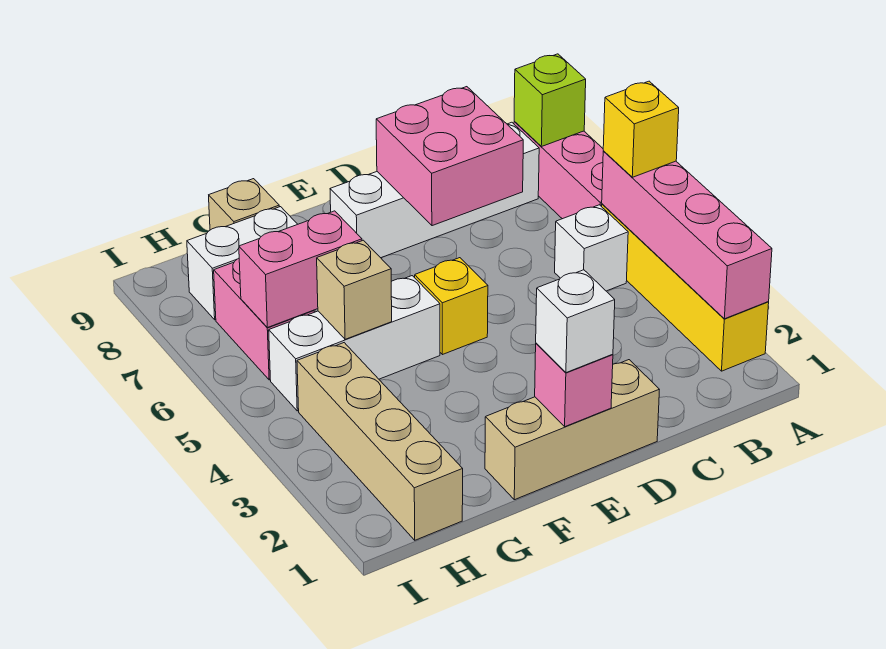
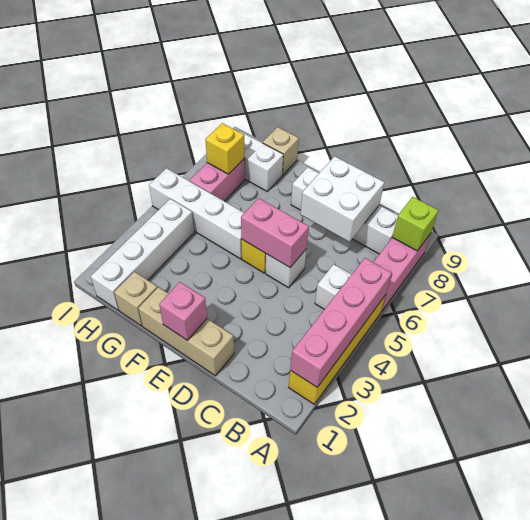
yellow 1x1 brick [603,81,679,177] -> yellow 1x1 brick moved to [205,123,245,174]
pink 2x2 brick [376,87,523,226] -> white 2x2 brick [300,156,384,242]
white 1x1 brick [536,270,615,373] -> white 1x1 brick moved to [266,249,307,288]
white 1x3 brick [269,276,440,411] -> white 1x4 brick [149,168,244,259]
tan 1x1 brick [317,240,392,339] -> tan 1x1 brick moved to [114,272,157,326]
pink 1x2 brick [239,211,362,328] -> pink 1x2 brick moved to [241,198,309,267]
tan 1x4 brick [297,343,463,540] -> white 1x4 brick [91,199,194,310]

